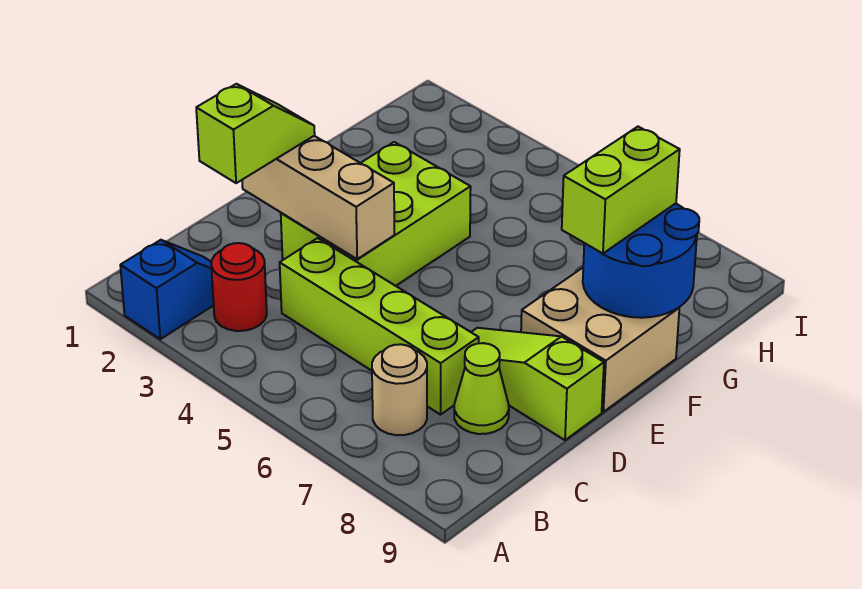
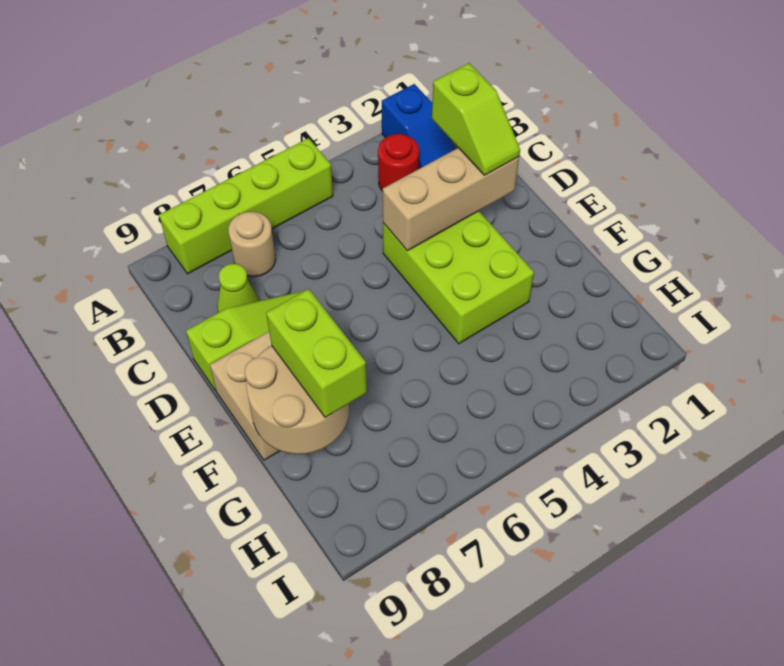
lime 1x4 brick [280,238,479,415] -> lime 1x4 brick moved to [159,138,333,274]
blue 2x2 round brick [583,203,699,318] -> tan 2x2 round brick [245,345,349,454]

